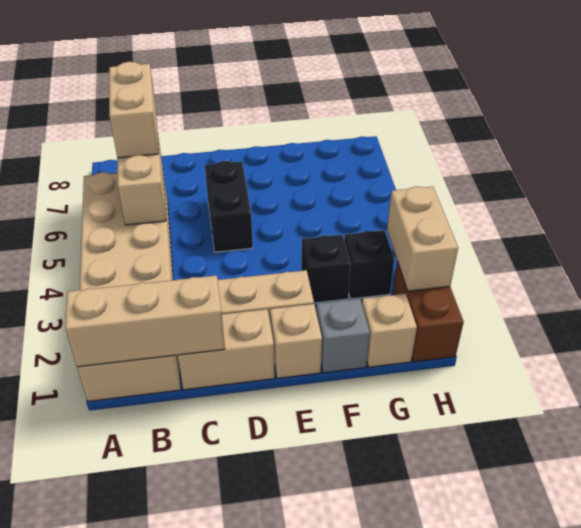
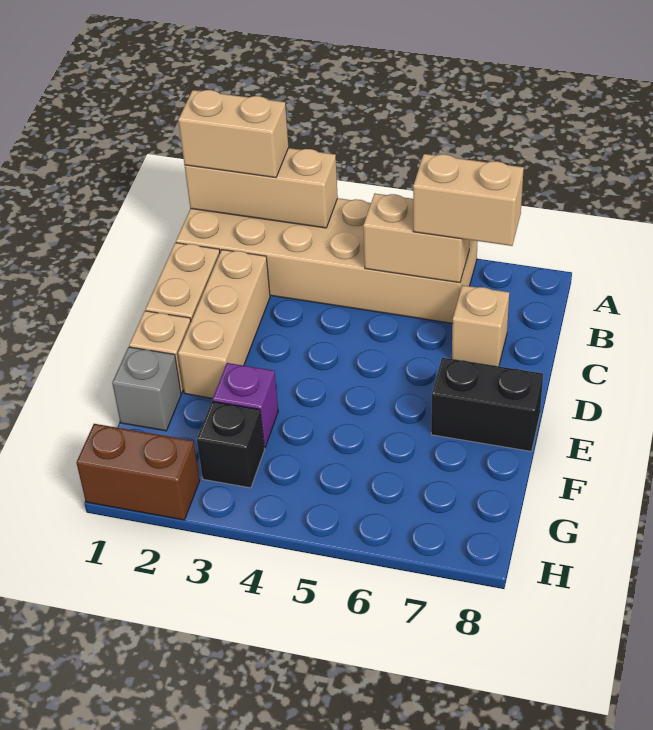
tan 1x3 brick [65,275,225,367] -> tan 1x3 brick turned to [185,148,338,228]
black 1x2 brick [205,161,253,252] -> black 1x2 brick moved to [431,358,543,451]
black 1x1 brick [301,235,351,303] -> purple 1x1 brick [213,363,278,448]
tan 1x1 brick [362,294,417,367] -> tan 1x1 brick moved to [452,285,509,366]
tan 1x2 brick [387,186,458,291] -> tan 1x2 brick moved to [178,90,288,178]

